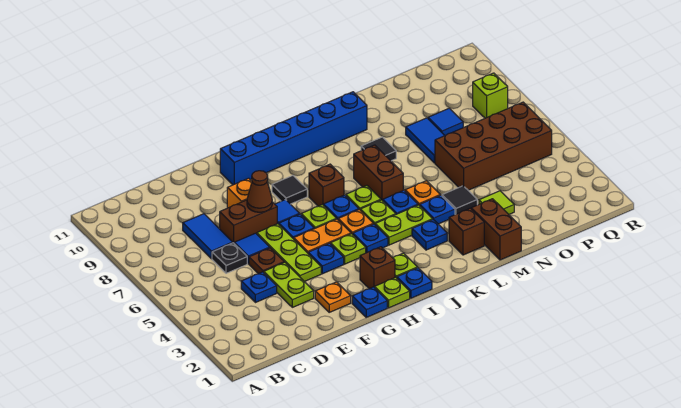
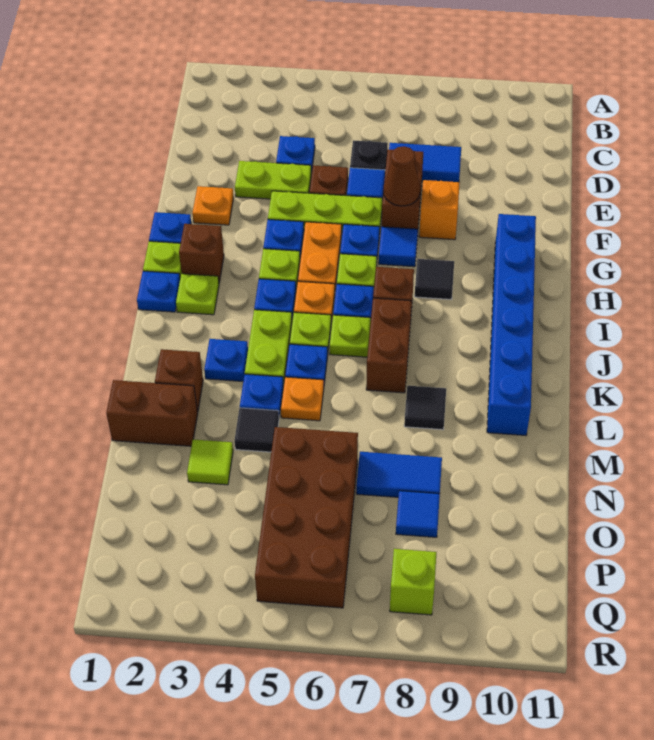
brown 1x2 brick [354,145,403,201] -> brown 1x2 brick turned to [366,298,411,393]

